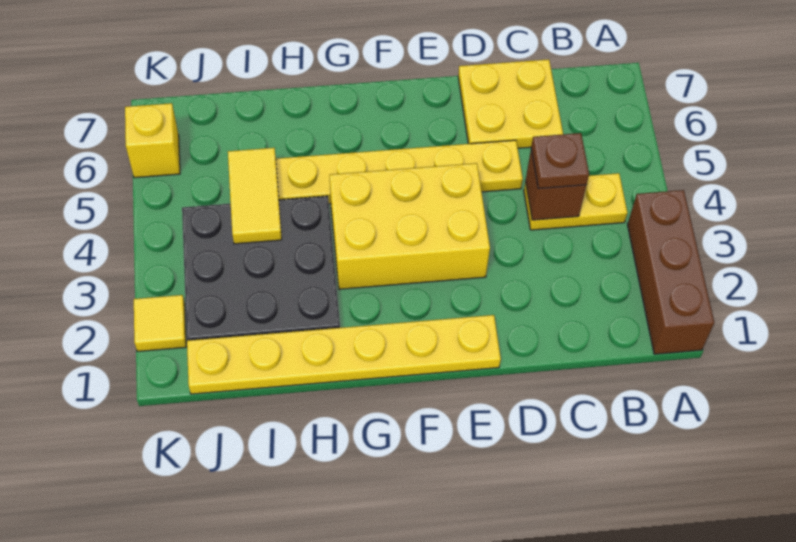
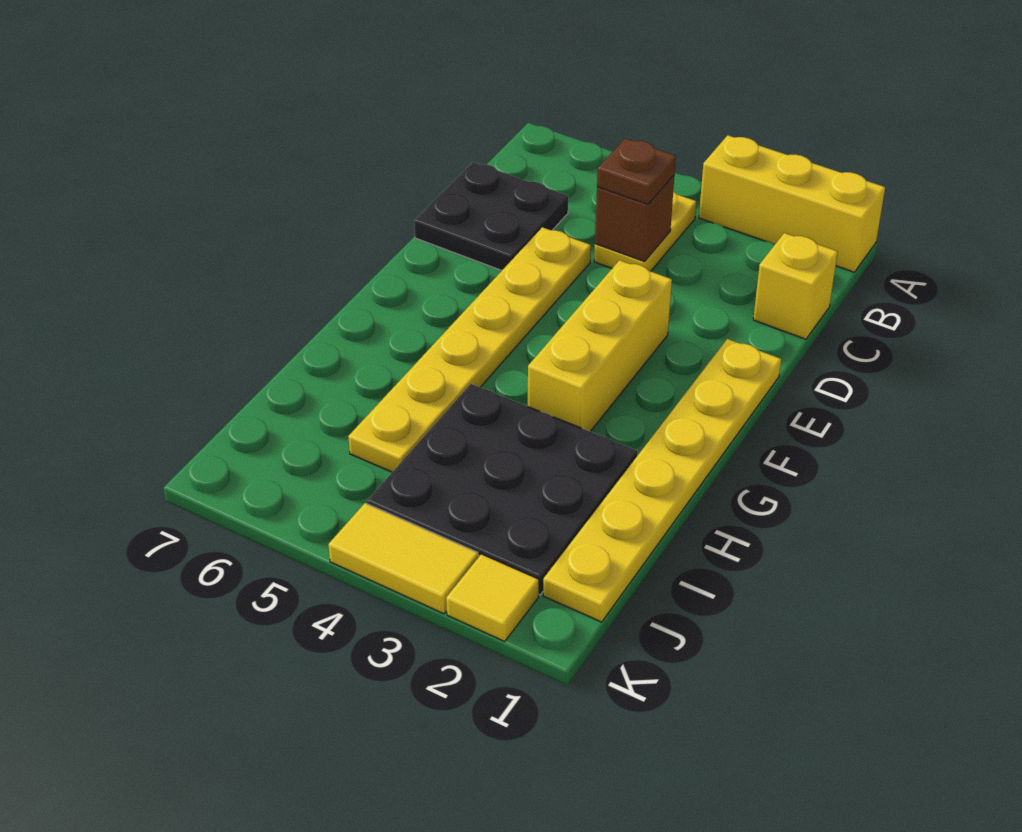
brown 1x3 brick [627,190,715,354] -> yellow 1x3 brick [699,135,885,272]
yellow 2x2 plate [458,59,563,148] -> black 2x2 plate [414,162,568,270]
yellow 2x3 brick [330,163,490,289] -> yellow 1x3 brick [528,260,672,431]
yellow 1x2 tile [228,148,282,244] -> yellow 1x2 tile moved to [328,503,479,614]
yellow 1x1 brick [125,103,180,178] -> yellow 1x1 brick moved to [753,233,838,339]

